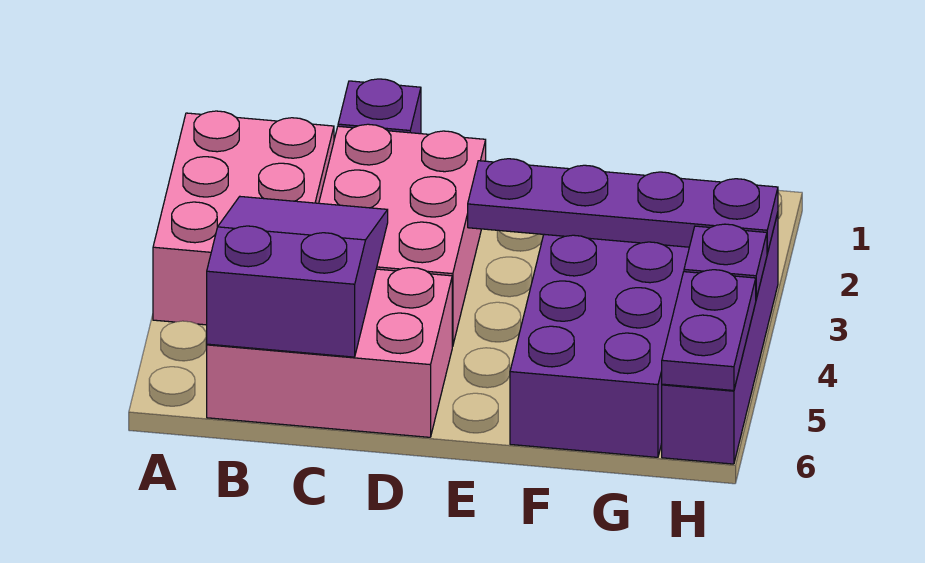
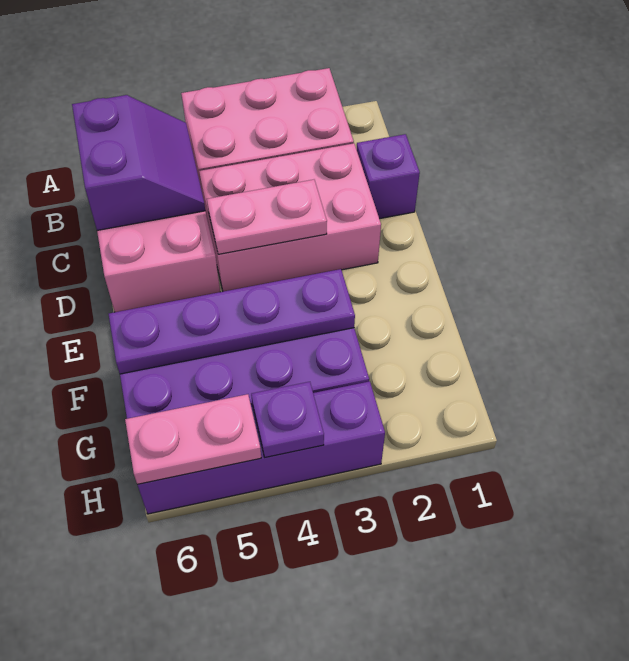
purple 2x3 slope [207,197,388,357] -> purple 2x2 slope [72,95,205,230]
none -> pink 1x2 plate [207,180,327,254]
purple 1x4 plate [468,159,778,253] -> purple 1x4 plate turned to [109,269,355,374]
purple 1x2 plate [662,270,756,390] -> pink 1x2 plate [125,394,261,484]

